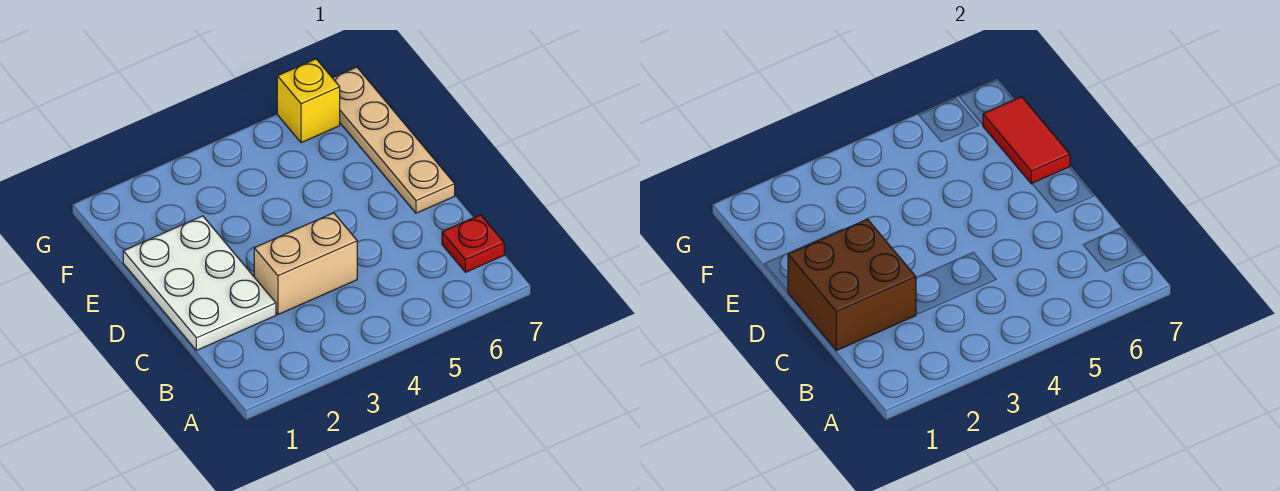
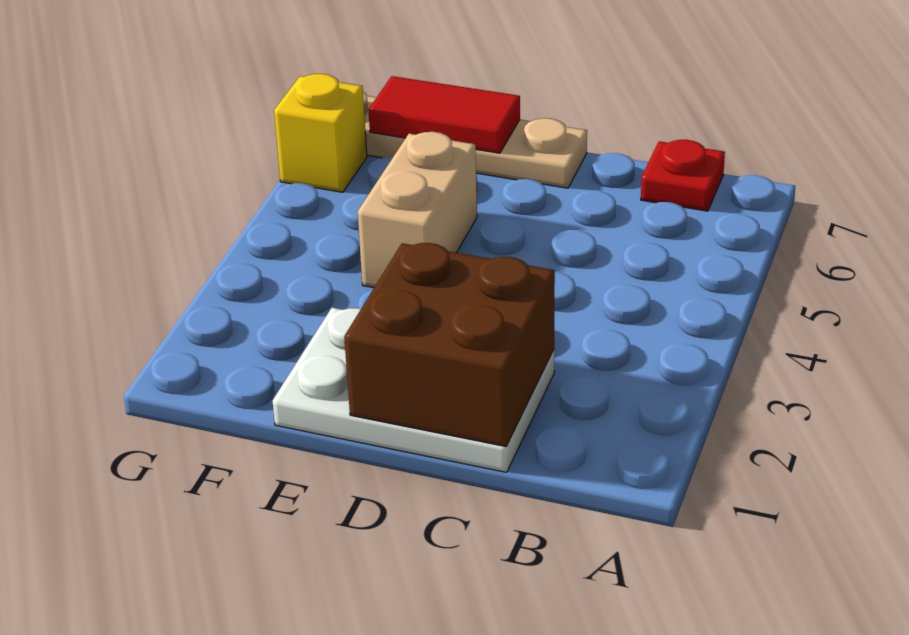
tan 1x2 brick [254,213,357,315] -> tan 1x2 brick moved to [358,132,477,288]

